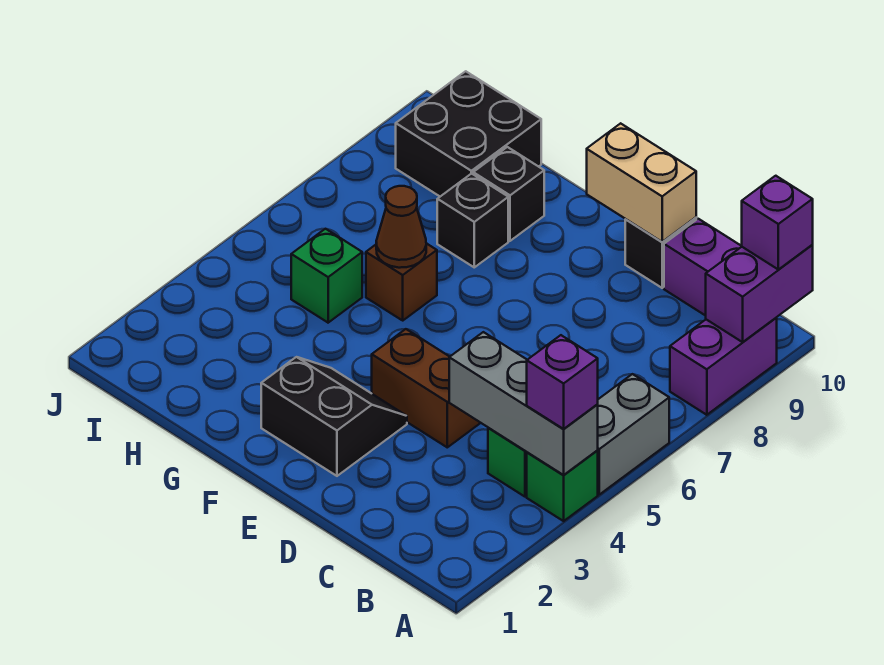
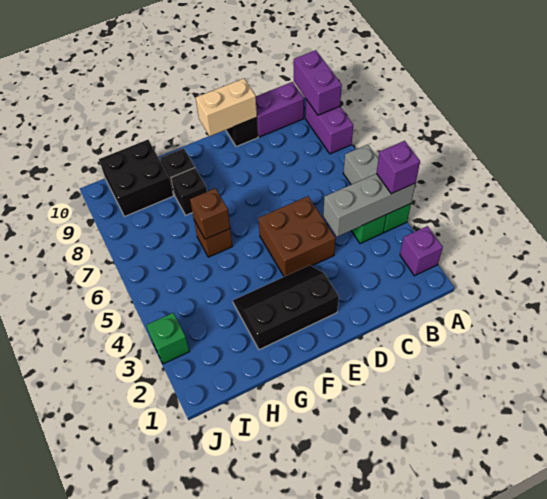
purple 1x1 brick [742,176,813,269] -> purple 1x1 brick moved to [400,226,443,276]
brown 1x2 brick [372,329,480,447] -> brown 2x2 brick [258,196,336,277]
black 2x2 slope [261,357,407,476] -> black 2x3 slope [233,265,339,350]
brown 1x1 cone [376,186,426,268] -> brown 1x1 brick [190,188,230,239]
green 1x1 brick [291,229,362,323] -> green 1x1 brick moved to [146,313,190,364]

